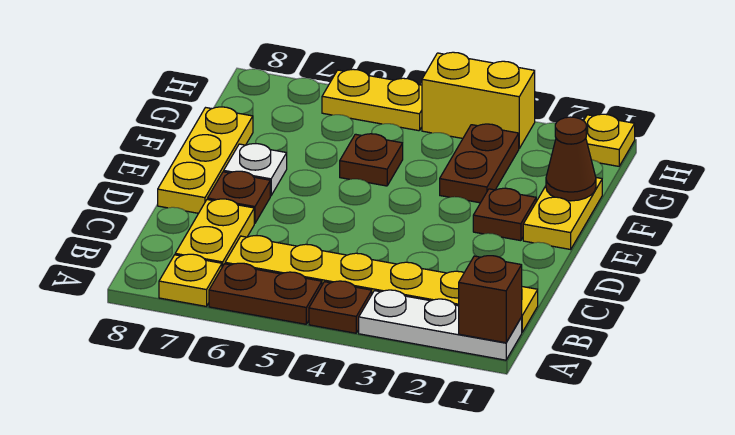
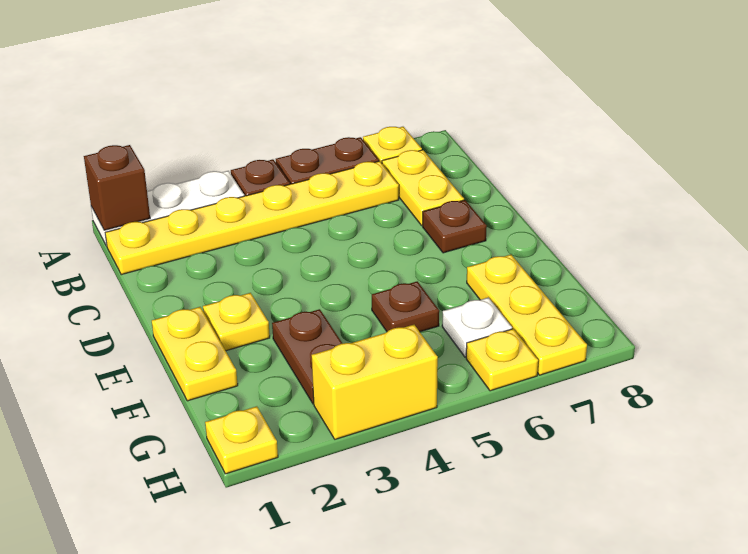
yellow 1x3 plate [158,107,253,213] -> yellow 1x3 plate moved to [467,254,587,375]
brown 1x1 plate [473,188,536,241] -> yellow 1x1 plate [203,293,270,351]
white 1x1 plate [224,144,287,196] -> white 1x1 plate moved to [442,298,512,357]
brown 1x1 cone [546,117,596,201] -> none
yellow 1x2 plate [322,69,422,131] -> yellow 1x1 plate [466,329,538,391]

